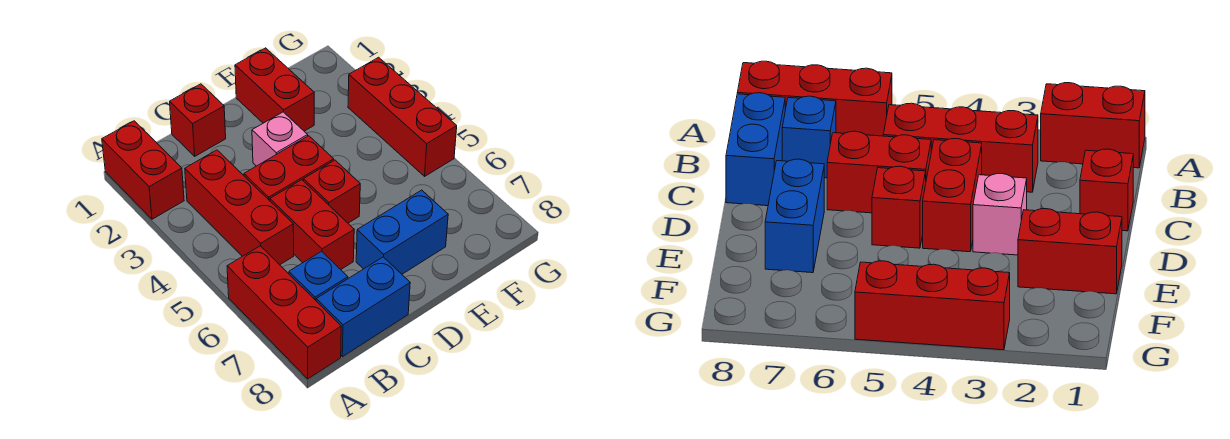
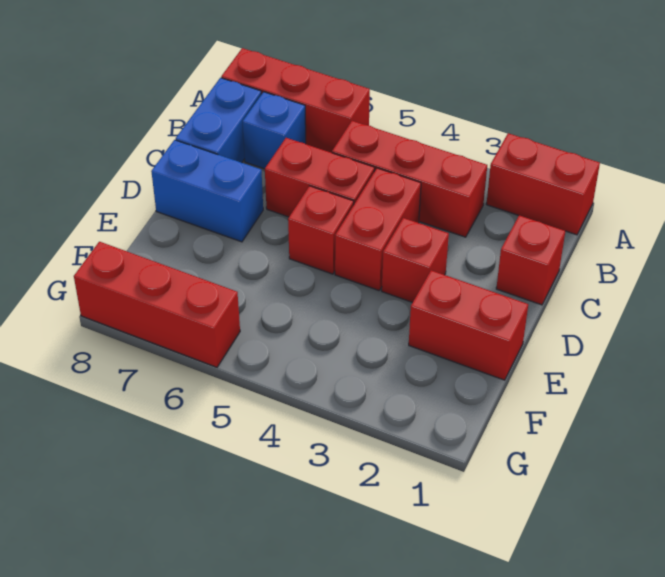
pink 1x1 brick [252,112,308,166] -> red 1x1 brick [382,218,449,303]
blue 1x2 brick [356,190,448,274] -> blue 1x2 brick turned to [151,140,263,242]
red 1x3 brick [348,57,457,176] -> red 1x3 brick moved to [74,242,240,367]

